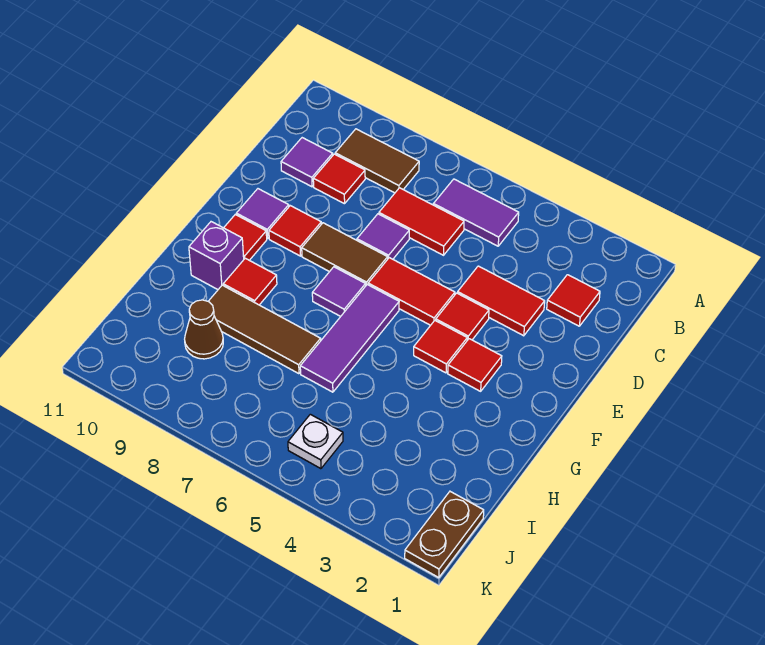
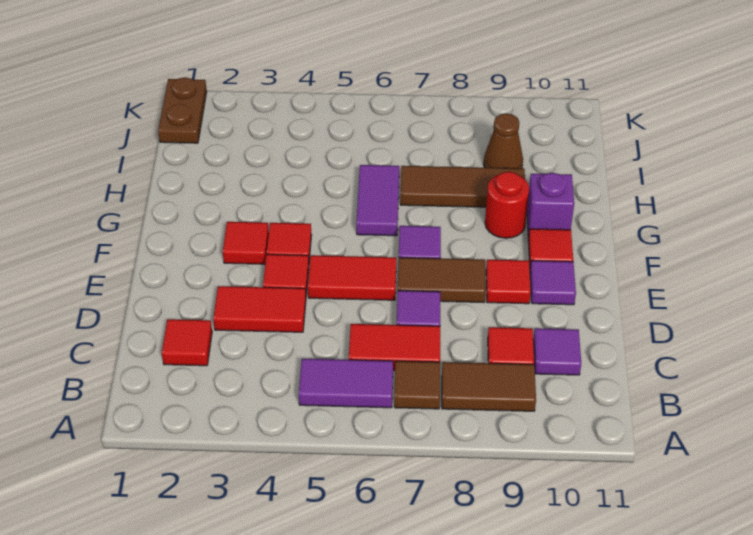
none -> brown 1x1 tile [394,361,440,409]
purple 1x3 tile [300,285,399,392] -> purple 1x2 tile [356,165,399,236]
red 1x1 tile [223,258,277,305] -> red 1x1 round brick [485,172,529,238]
white 1x1 plate [288,414,343,469] -> none

